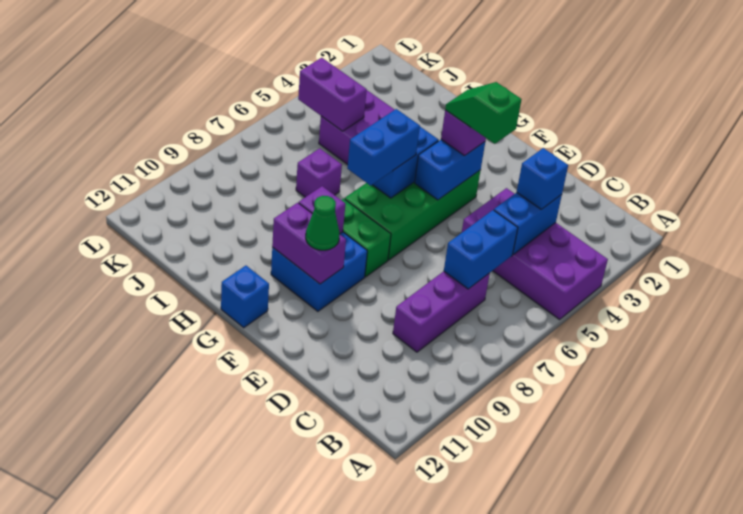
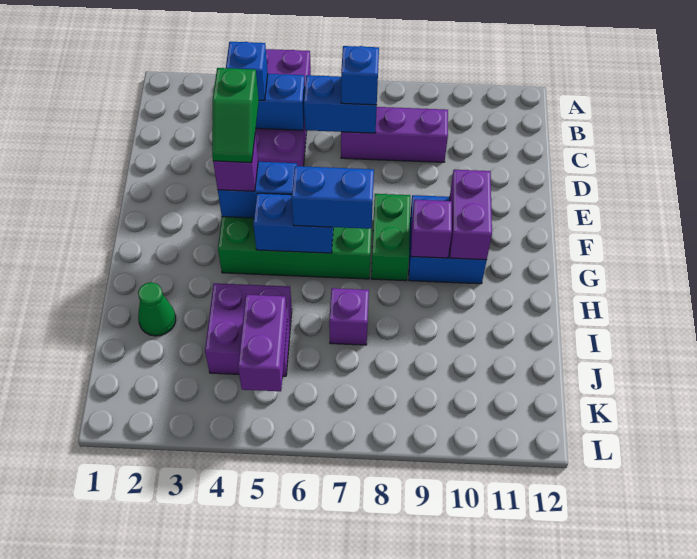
green 1x1 cone [306,196,339,250] -> green 1x1 cone moved to [138,282,176,336]
blue 1x1 brick [221,266,269,328] -> blue 1x1 brick moved to [341,46,379,105]

